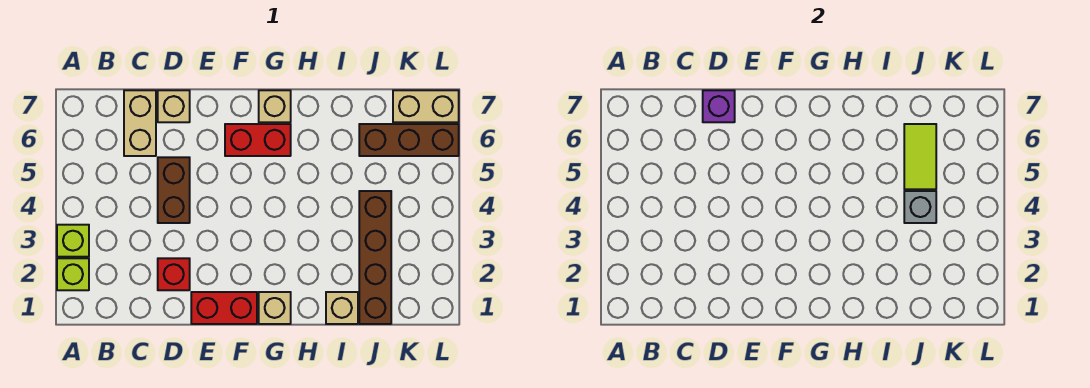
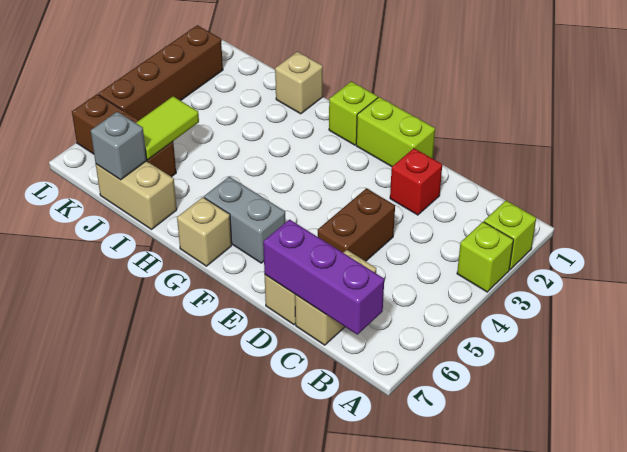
purple 1x1 brick [703,90,735,122] -> purple 1x3 brick [263,220,384,335]
red 1x2 brick [191,292,257,324] -> lime 1x2 brick [356,97,435,167]
red 1x2 brick [225,124,291,156] -> grey 1x2 brick [204,177,285,263]
tan 1x1 brick [259,292,291,324] -> lime 1x1 brick [329,82,378,145]
brown 1x4 brick [359,191,391,324] -> brown 1x4 brick moved to [98,25,223,120]
grey 1x1 brick [904,191,936,223] -> grey 1x1 brick moved to [91,112,147,180]
tan 1x2 brick [393,90,459,122] -> tan 1x2 brick moved to [96,161,177,229]

